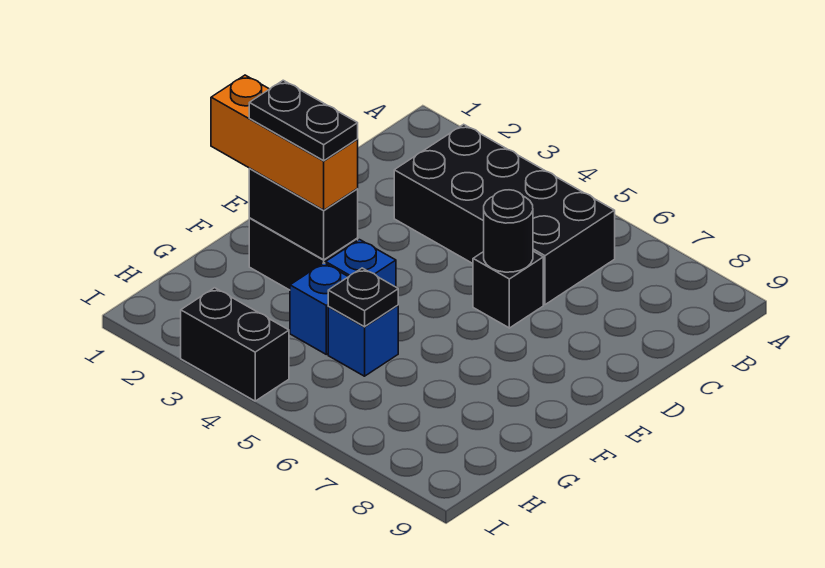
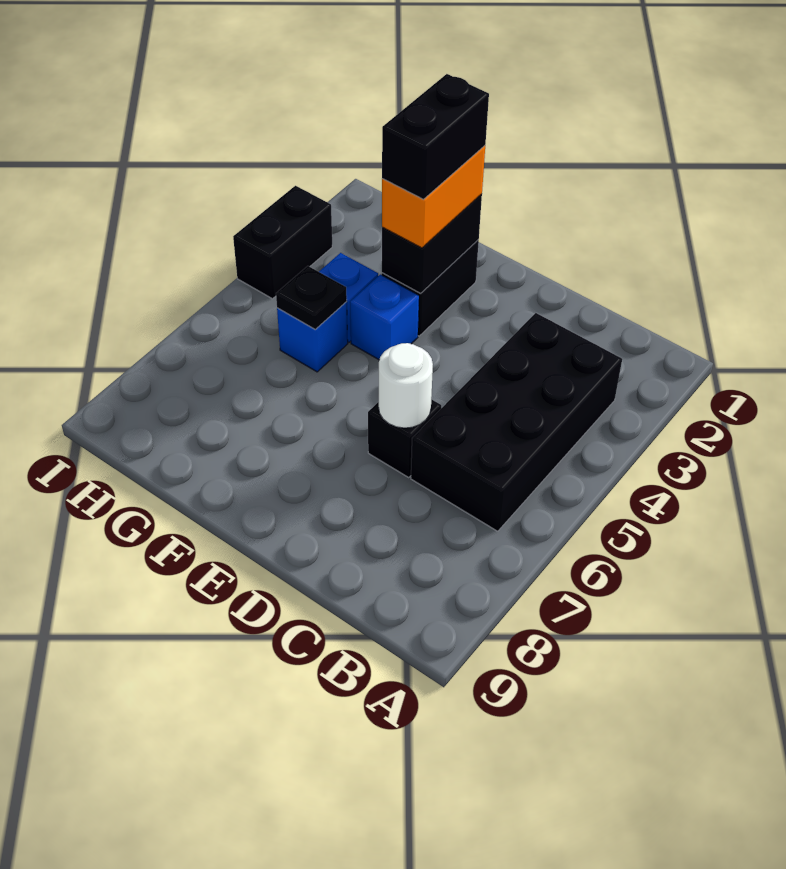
black 1x1 round brick [484,190,533,272] -> white 1x1 round brick [378,343,433,428]
orange 1x3 brick [211,75,358,210] -> orange 1x2 brick [382,146,485,248]
black 1x2 plate [249,80,358,161] -> black 1x2 brick [382,74,489,199]

